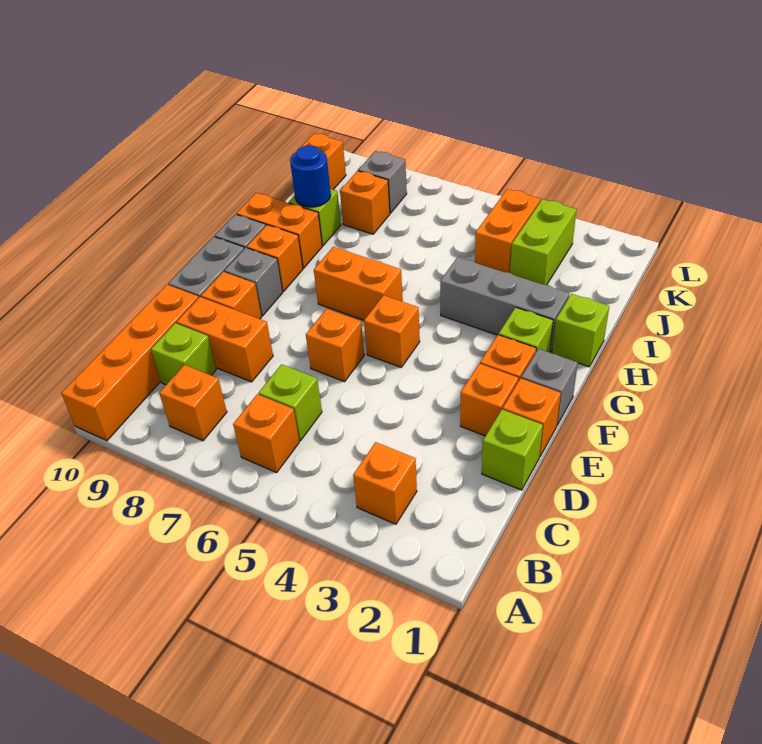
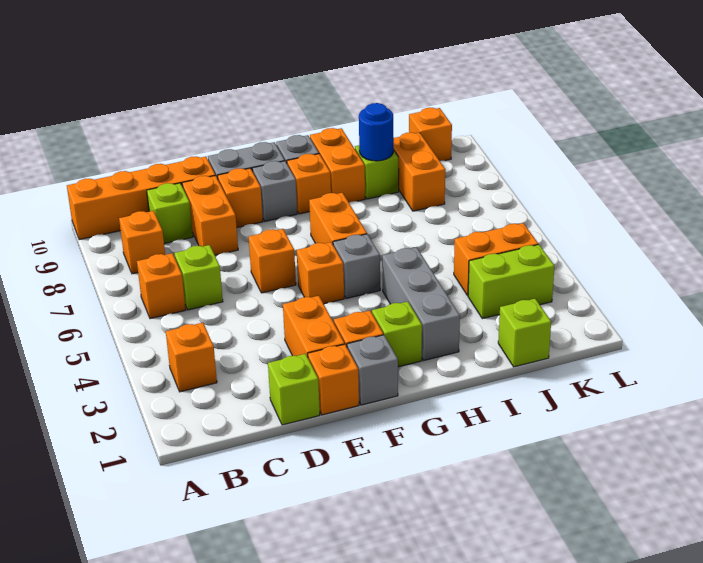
orange 1x1 brick [460,364,518,436] -> orange 1x2 brick [283,296,345,357]
lime 1x1 brick [552,294,609,367] -> lime 1x1 brick moved to [498,299,551,367]
orange 1x1 brick [340,171,390,234] -> orange 1x2 brick [394,132,445,211]
grey 1x1 brick [358,151,407,213] -> grey 1x1 brick moved to [333,234,380,299]

